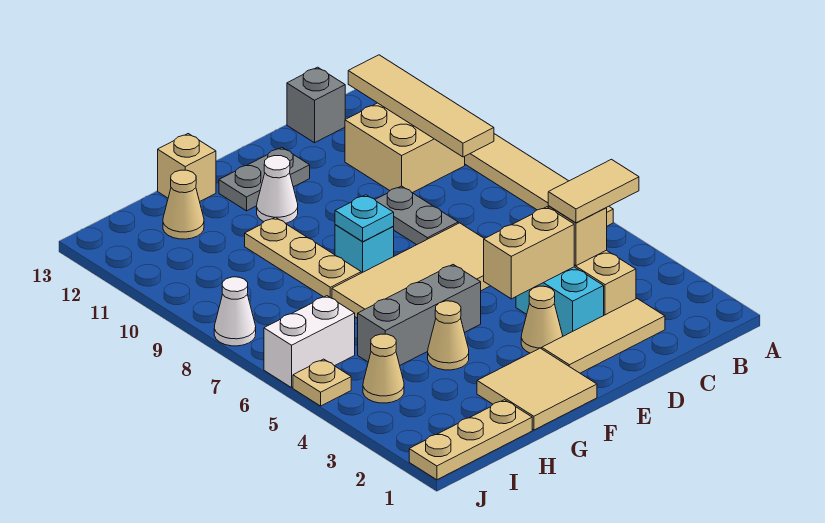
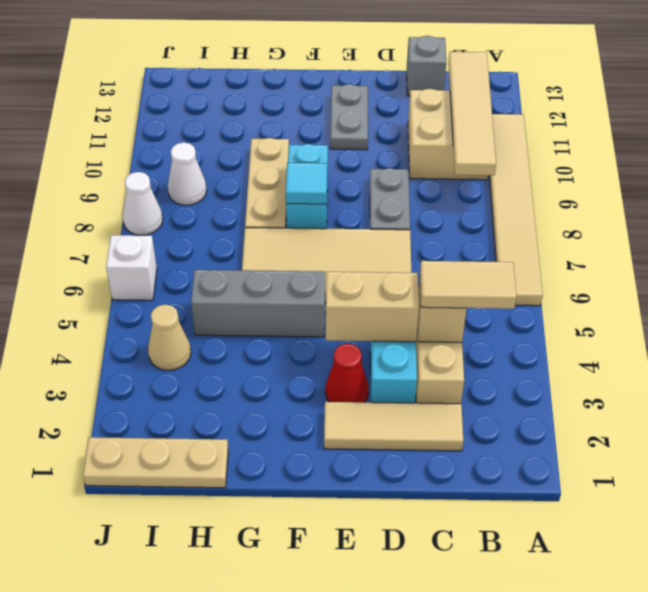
tan 1x1 cone [521,286,563,353] -> red 1x1 cone [325,344,369,402]
grey 1x2 plate [219,148,310,211] -> grey 1x2 plate turned to [330,84,368,150]
tan 2x2 tile [477,348,597,430] -> none
cyan 1x1 brick [335,225,394,273] -> cyan 1x2 brick [286,144,328,229]
cyan 1x1 plate [335,195,394,241] -> cyan 1x1 tile [286,163,327,204]
white 1x1 cone [257,156,298,223] -> white 1x1 cone moved to [168,142,207,205]
tan 1x1 cone [428,301,469,370] -> none
tan 1x1 brick [158,134,216,201] -> none
tan 1x1 cone [163,170,204,239] -> none
white 1x2 brick [264,296,355,388] -> white 1x1 brick [106,235,157,300]
tan 1x1 plate [293,359,351,406] -> none

